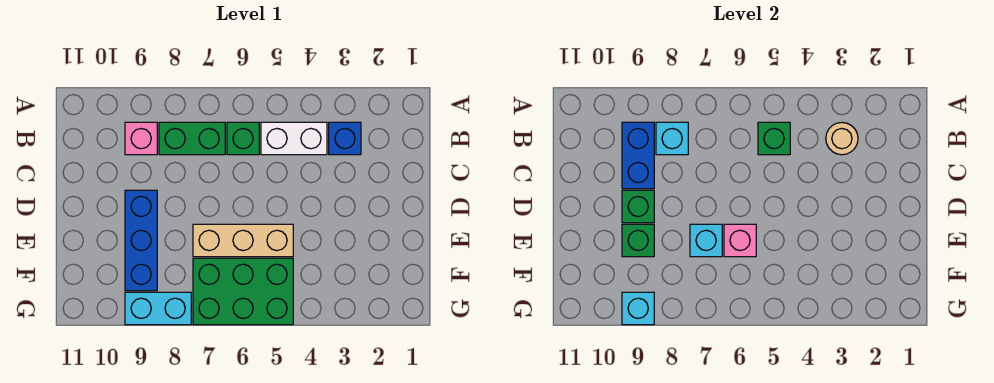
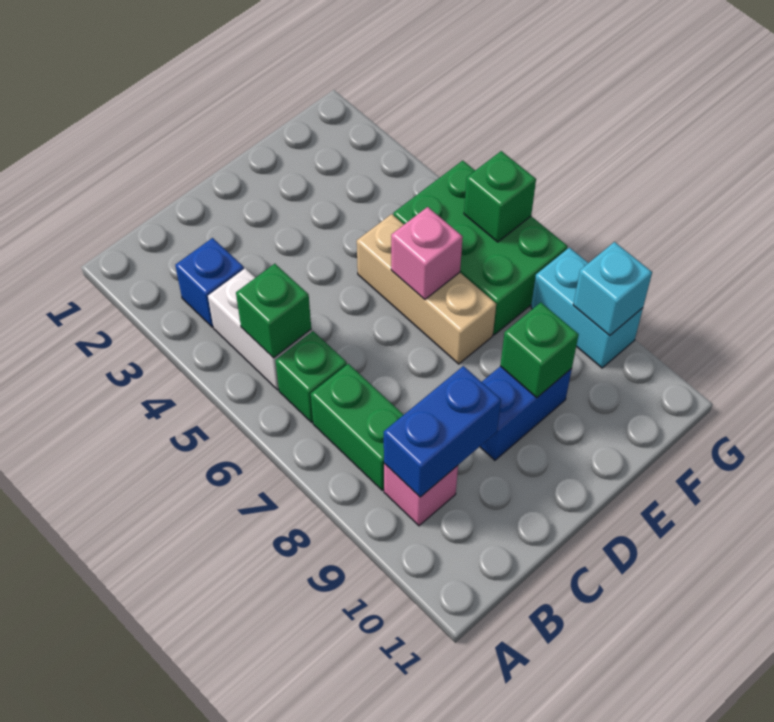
tan 1x1 round brick [826,123,858,155] -> none
cyan 1x1 brick [656,122,688,155] -> none
blue 1x3 brick [125,190,157,291] -> blue 1x2 brick [480,366,572,460]
green 1x1 brick [622,190,654,223] -> green 1x1 brick moved to [464,151,536,242]
cyan 1x1 brick [690,224,722,257] -> none

